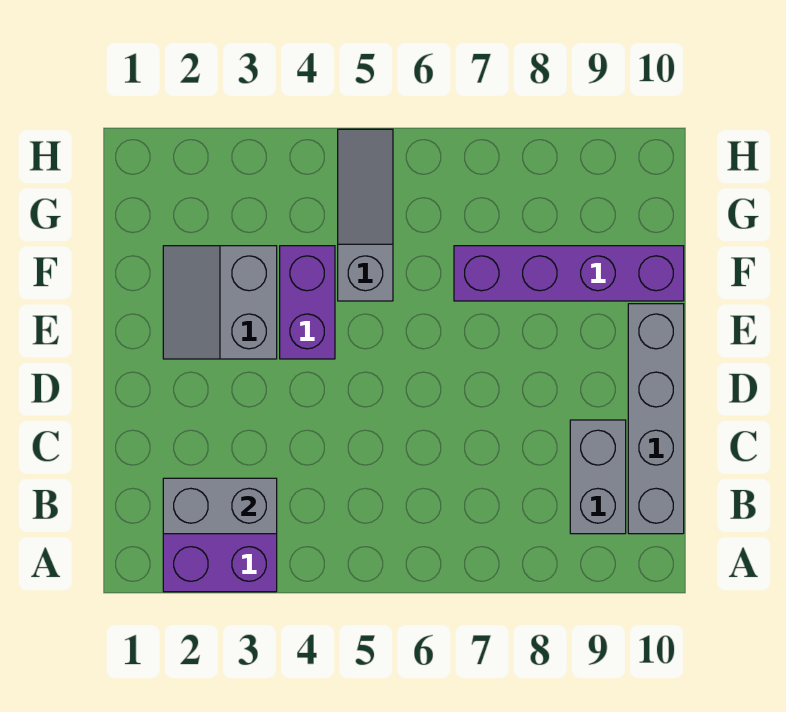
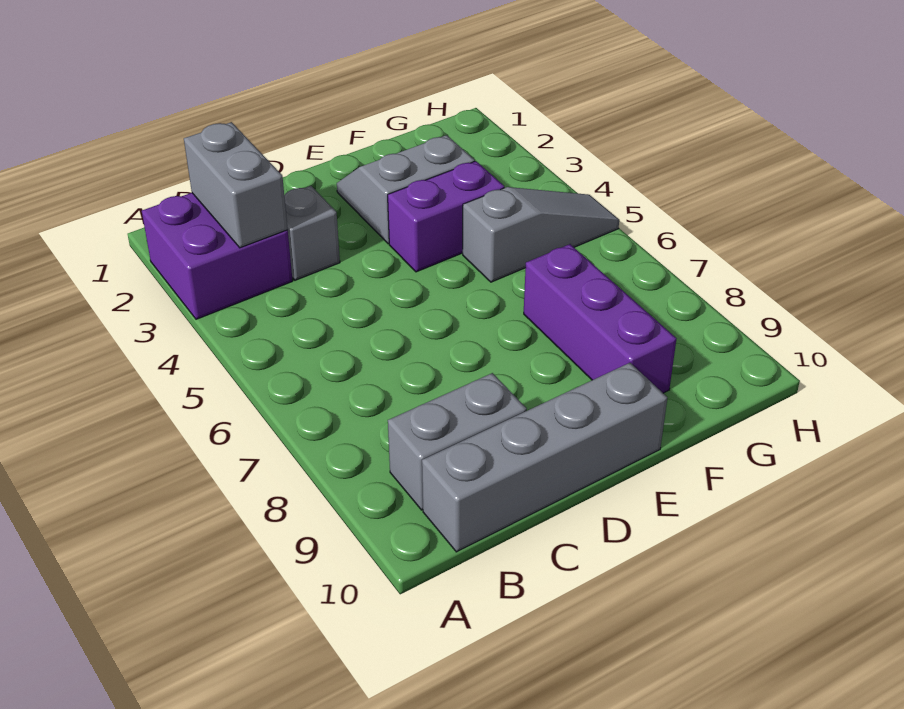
none -> grey 1x1 brick [284,186,340,280]
purple 1x4 brick [454,246,684,301] -> purple 1x3 brick [524,244,677,393]

